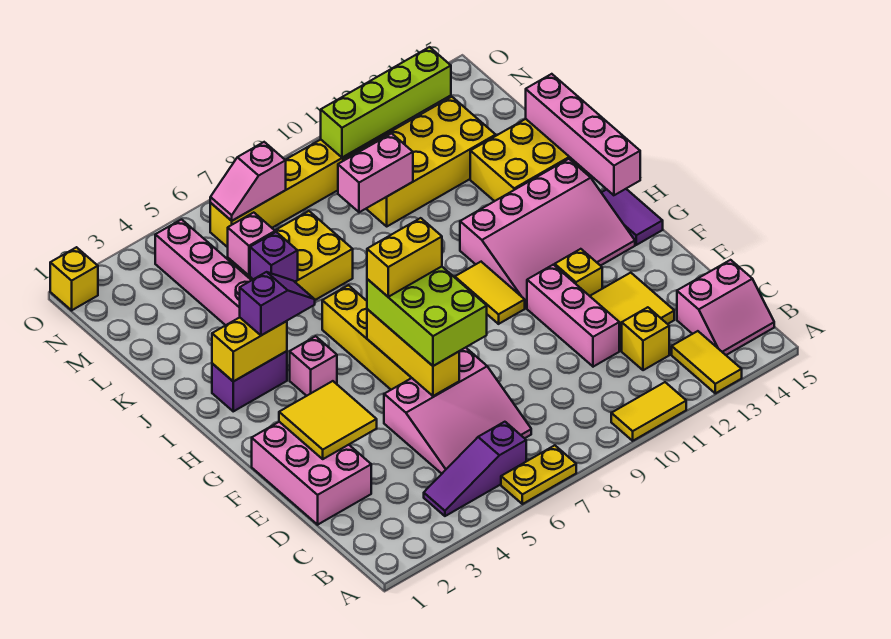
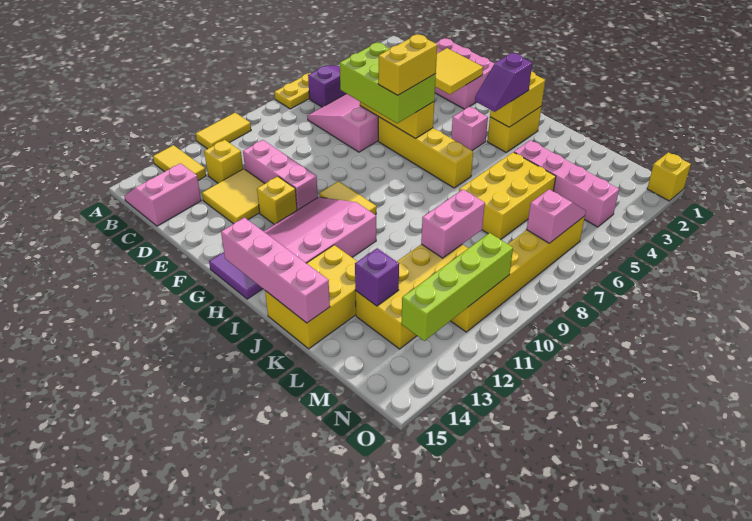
purple 1x2 brick [212,351,287,411] -> yellow 1x2 brick [487,107,541,152]
purple 1x1 brick [250,232,298,282] -> purple 1x1 brick moved to [355,248,399,306]
pink 1x1 brick [228,213,275,275] -> none

